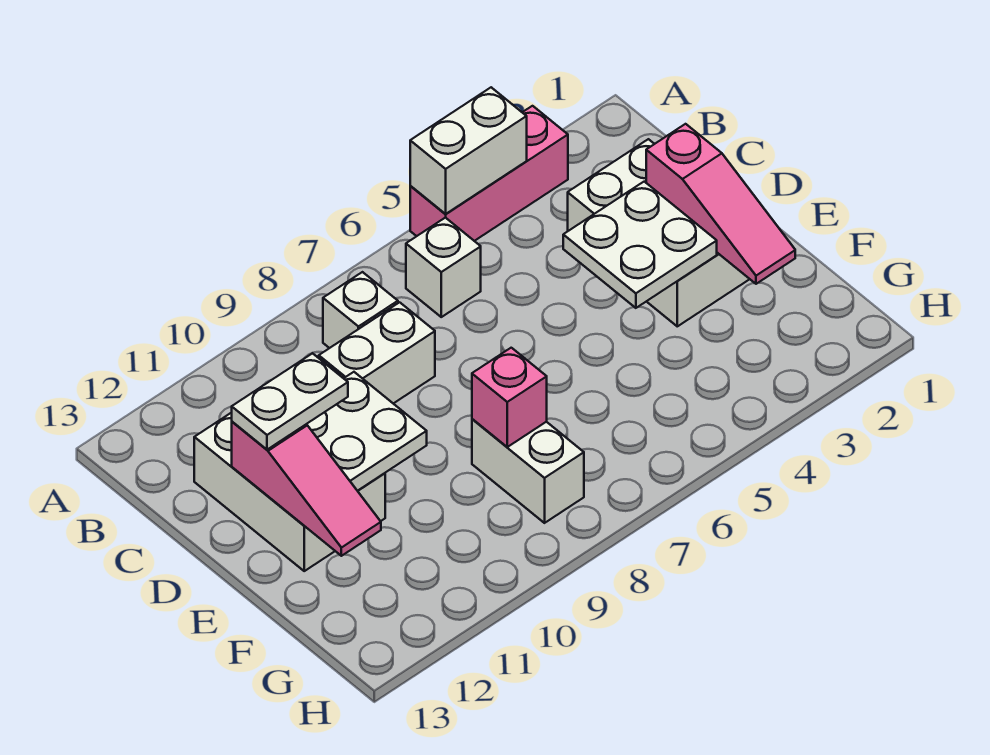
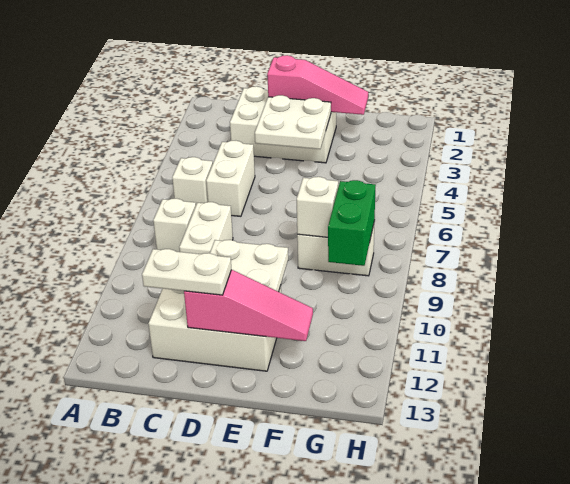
pink 1x3 brick [410,106,568,241] -> none
white 1x2 brick [410,87,527,214] -> white 1x2 brick moved to [206,141,255,216]
white 1x2 plate [232,353,348,450] -> white 1x2 plate turned to [142,249,231,295]
pink 1x1 brick [472,348,547,447] -> white 1x1 brick [297,177,338,237]
none -> green 1x2 brick [328,180,376,266]

